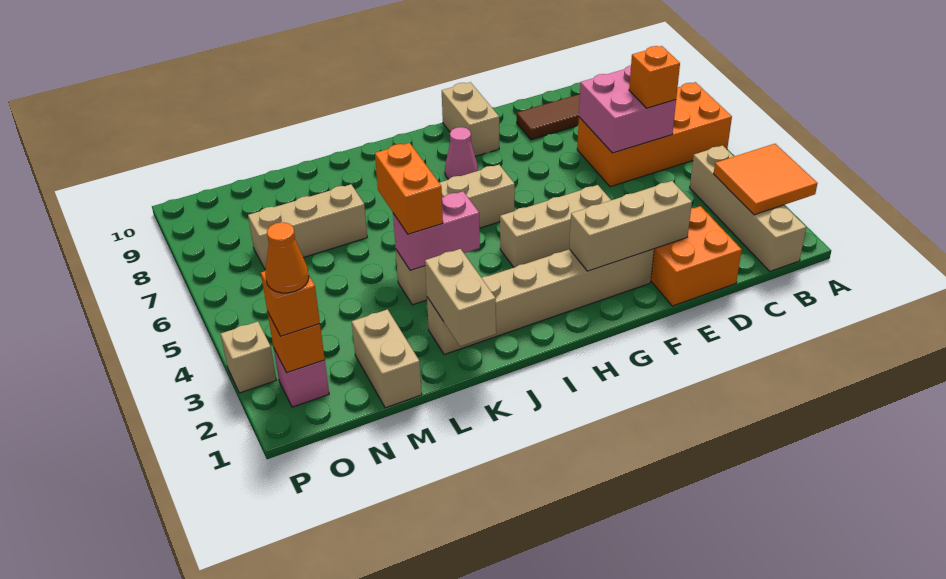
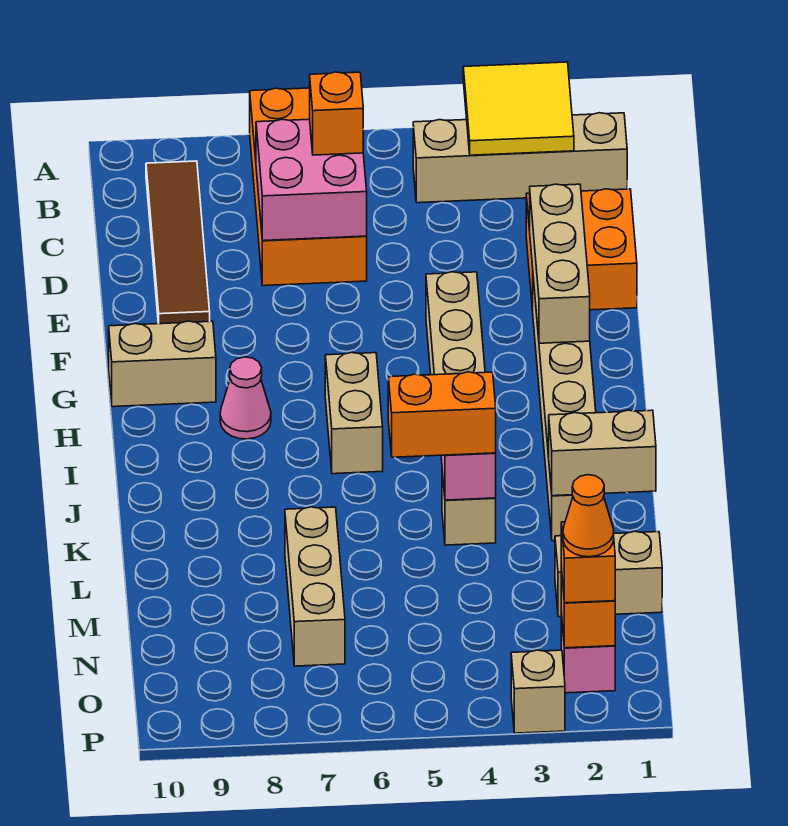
orange 2x2 tile [714,144,818,215] -> yellow 2x2 tile [463,62,574,155]

